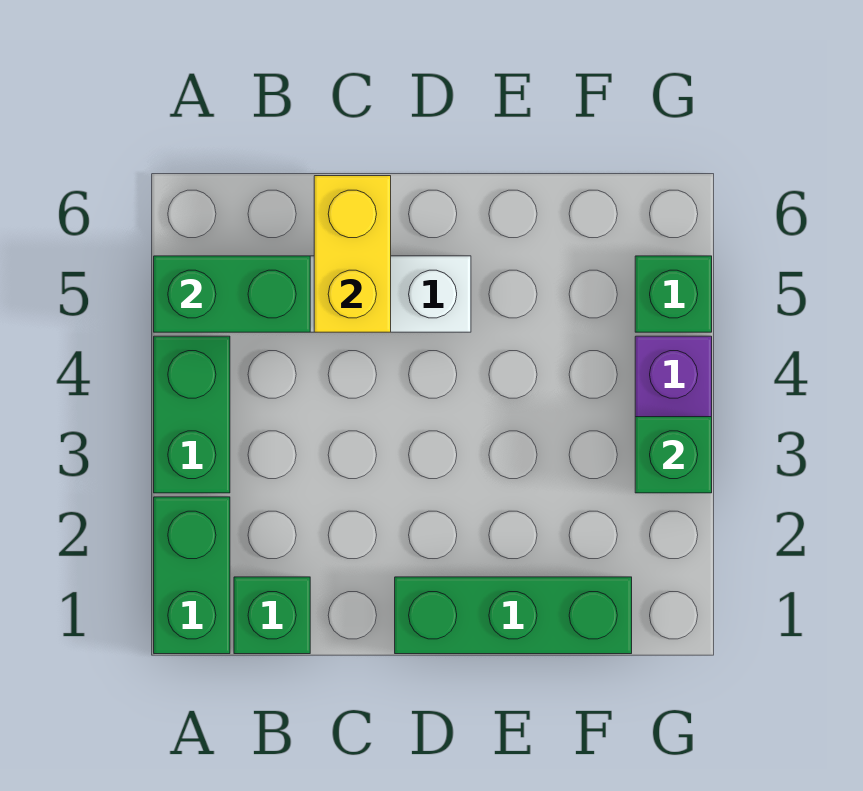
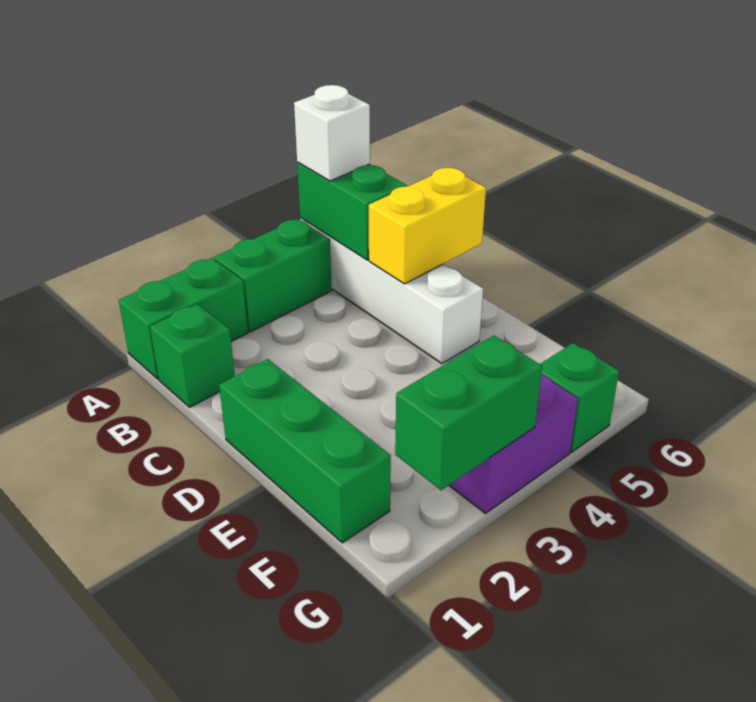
none -> white 1x1 brick [294,85,370,181]
green 1x1 brick [635,417,712,493] -> green 1x2 brick [395,335,542,490]

